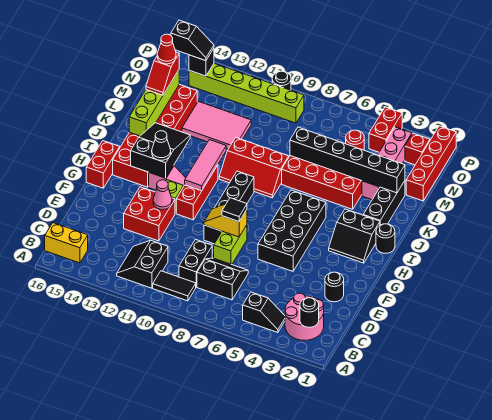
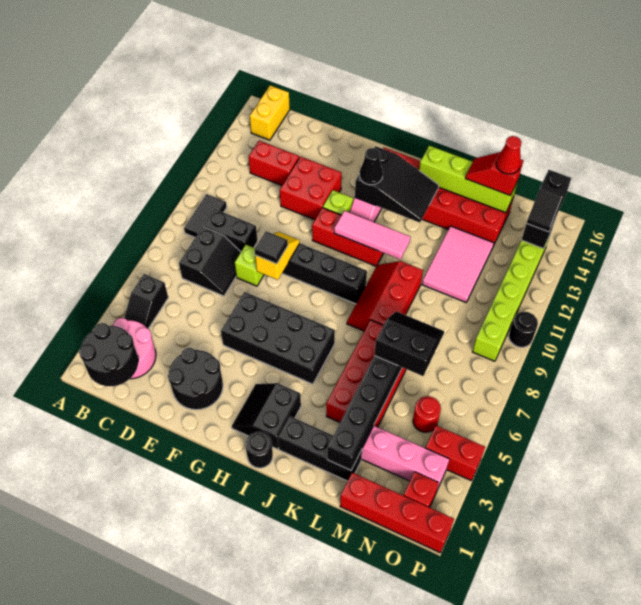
black 1x1 round brick [300,298,319,327] -> black 2x2 round brick [79,323,138,386]
black 2x2 slope [117,240,168,288] -> black 2x2 slope moved to [374,311,444,376]
black 1x1 round brick [325,272,344,302] -> black 2x2 round brick [168,348,223,410]
lime 1x2 brick [214,225,247,265] -> lime 1x1 brick [235,245,264,286]
pink 1x1 cone [153,180,172,210] -> none
red 1x2 brick [86,141,120,188] -> red 1x2 brick moved to [249,141,299,185]

